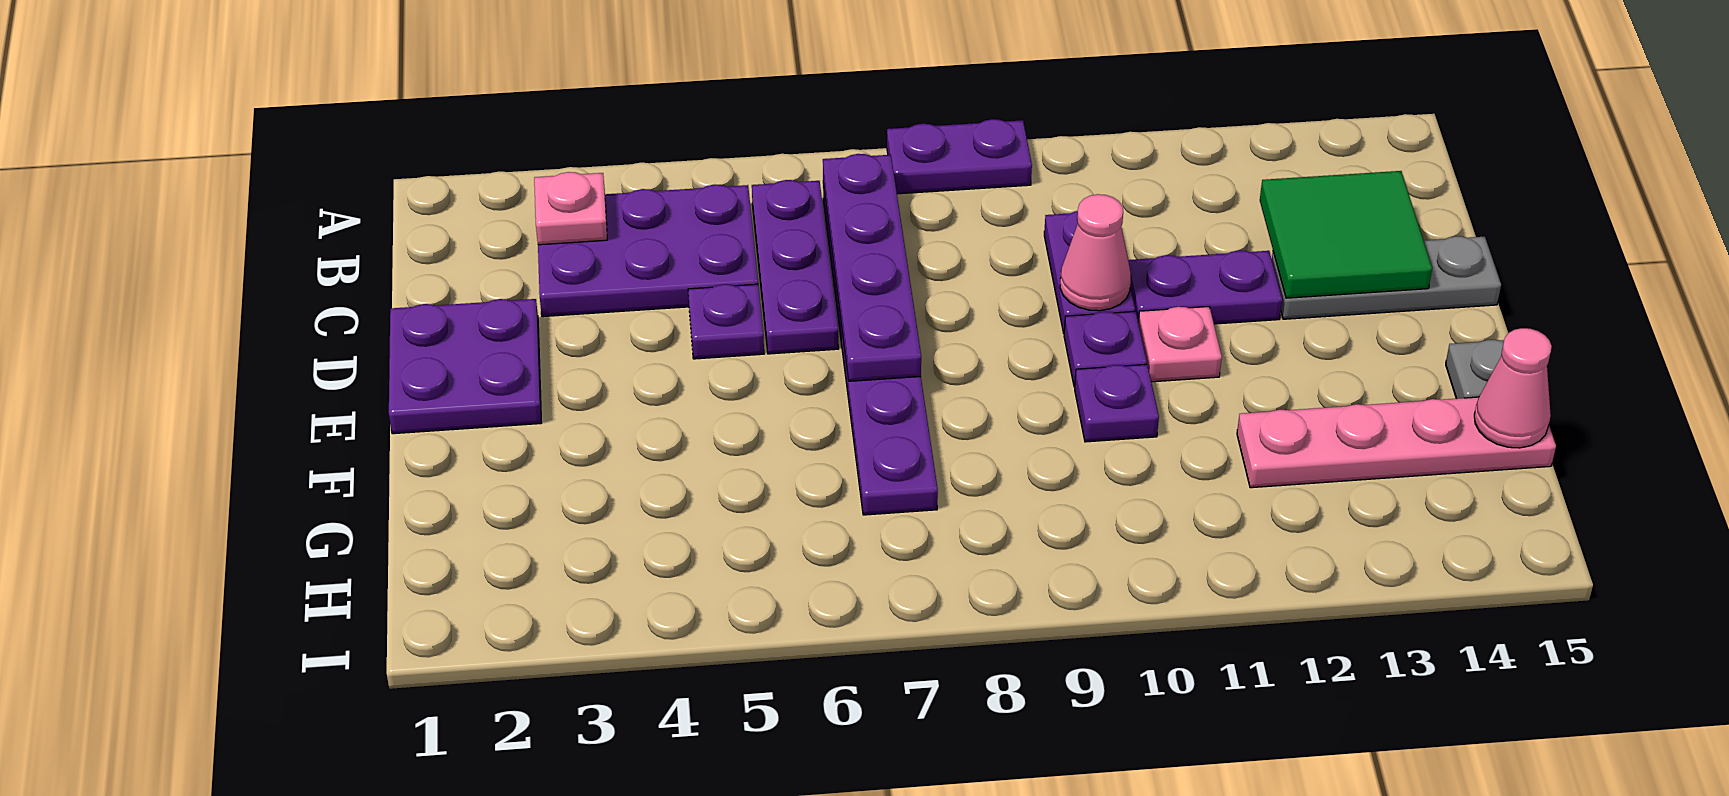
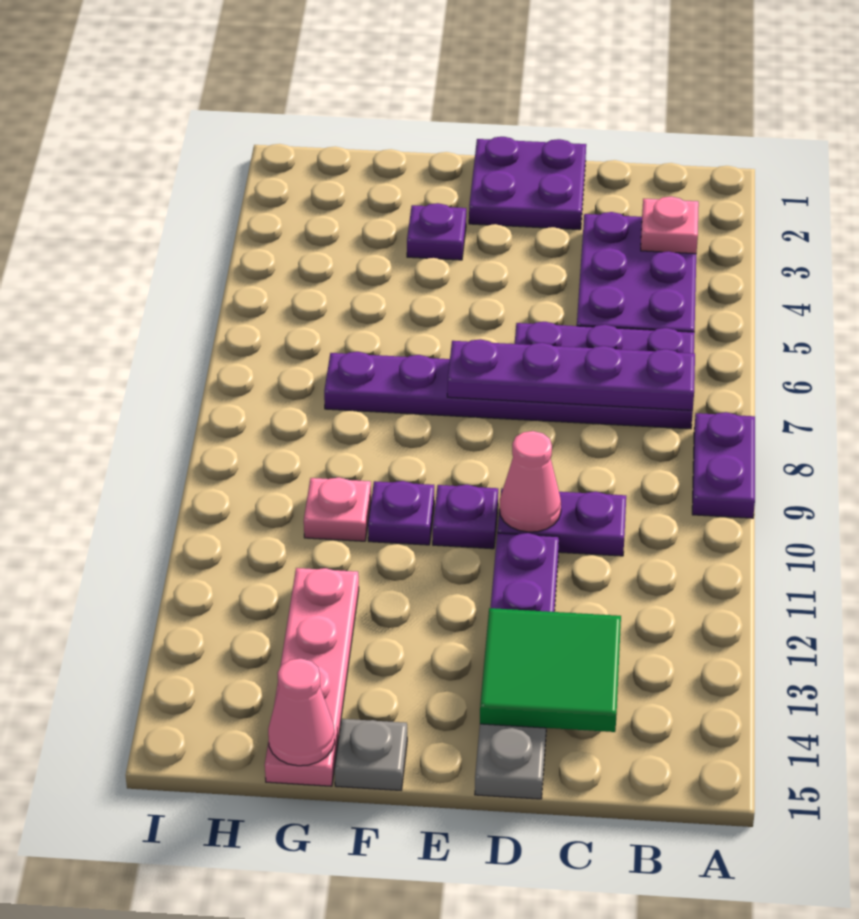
purple 1x1 plate [688,284,764,359] -> purple 1x1 plate moved to [407,203,466,260]
pink 1x1 plate [1138,307,1222,382] -> pink 1x1 plate moved to [304,477,371,541]

